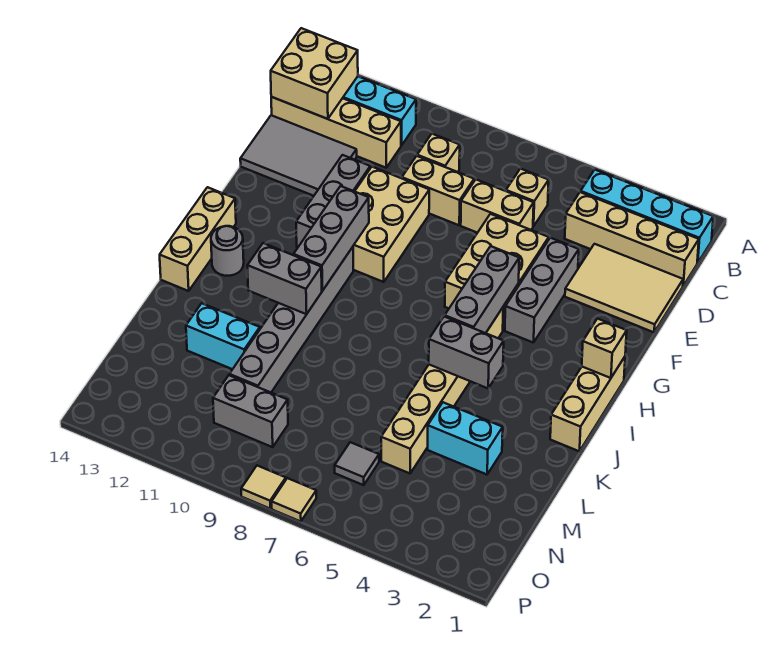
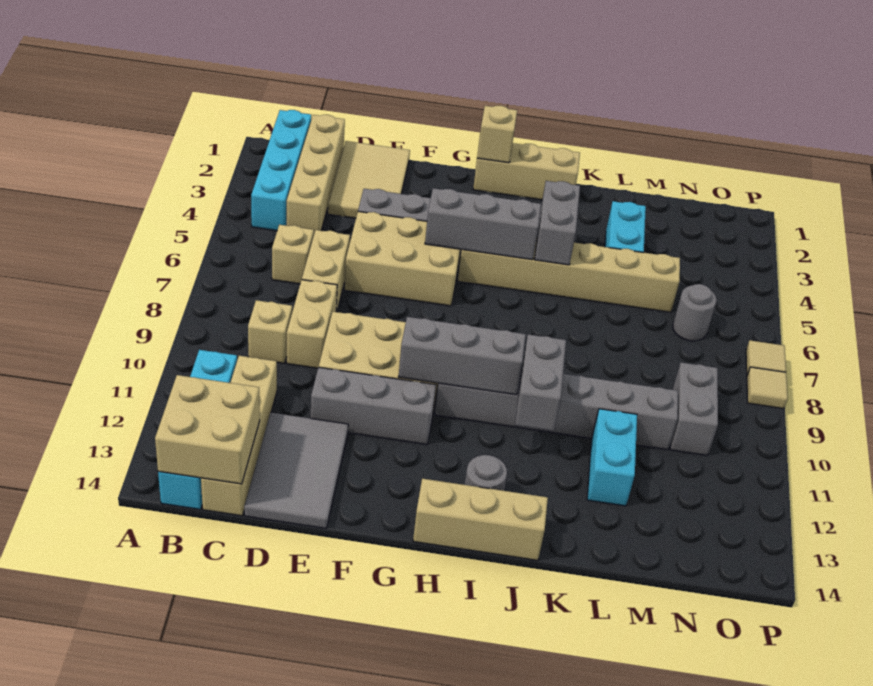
grey 1x1 tile [335,442,379,485] -> grey 1x1 round brick [673,284,717,341]

